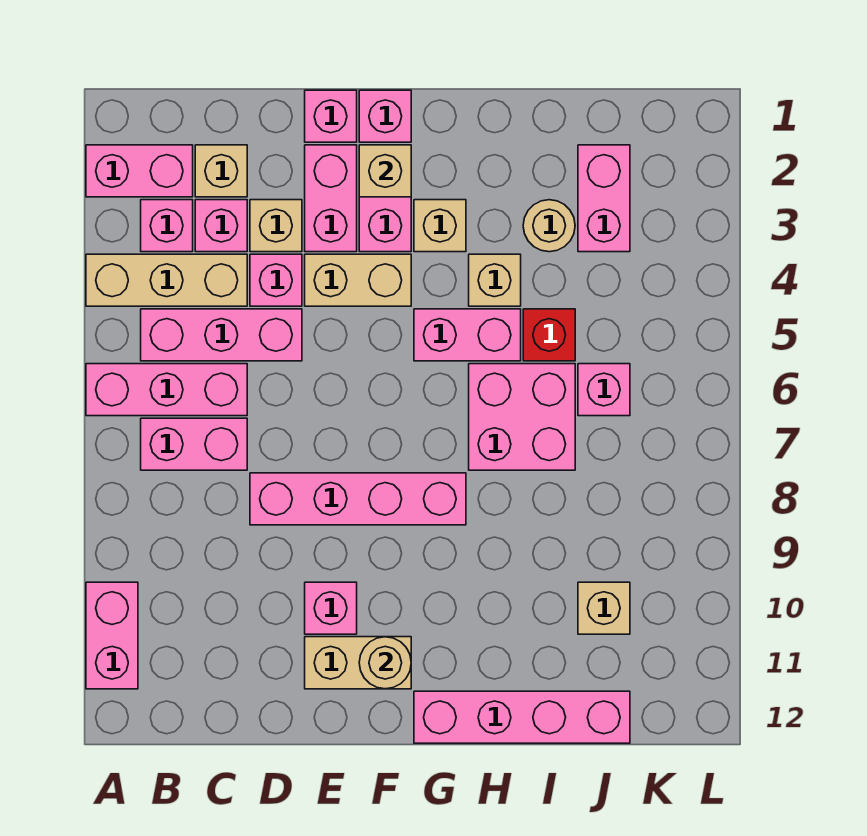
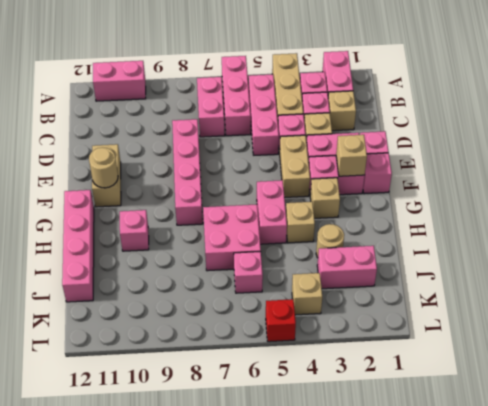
pink 1x1 brick [305,582,357,634] -> pink 1x1 brick moved to [120,210,149,251]
red 1x1 brick [523,309,575,361] -> red 1x1 brick moved to [266,299,296,342]
tan 1x1 brick [578,582,630,634] -> tan 1x1 brick moved to [292,273,322,315]

